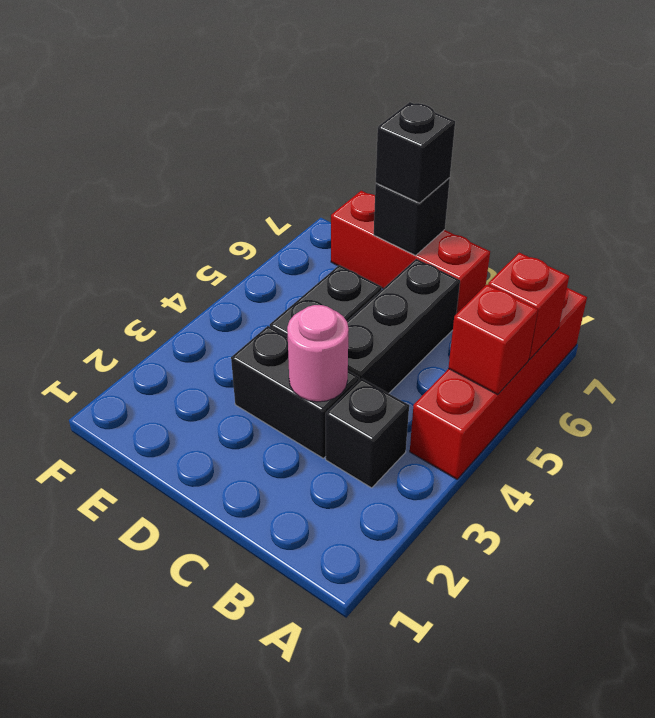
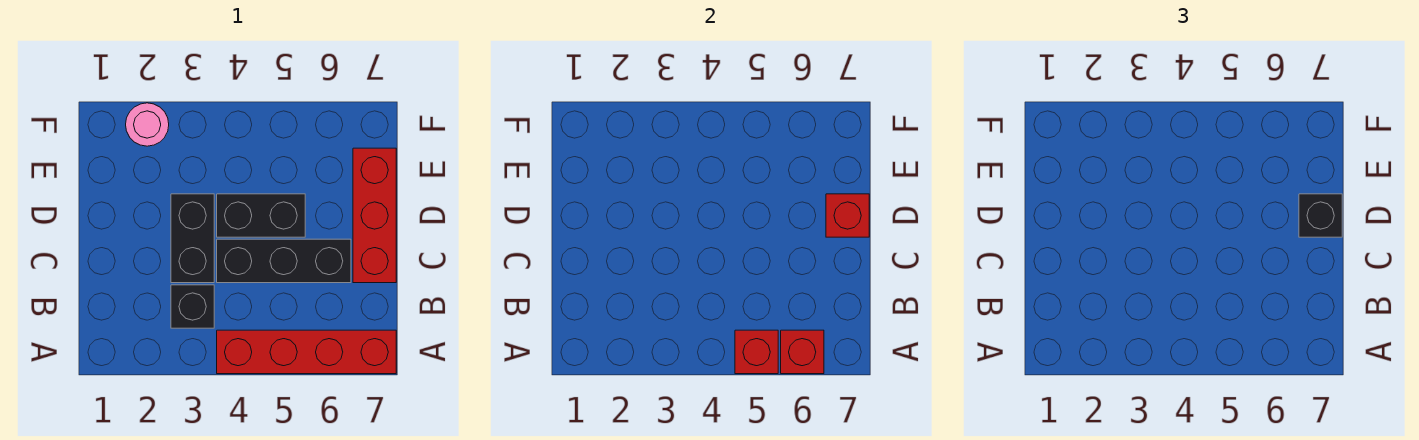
pink 1x1 round brick [287,305,349,402] -> pink 1x1 round brick moved to [126,103,169,146]
black 1x1 brick [374,178,450,255] -> red 1x1 brick [826,194,869,237]

